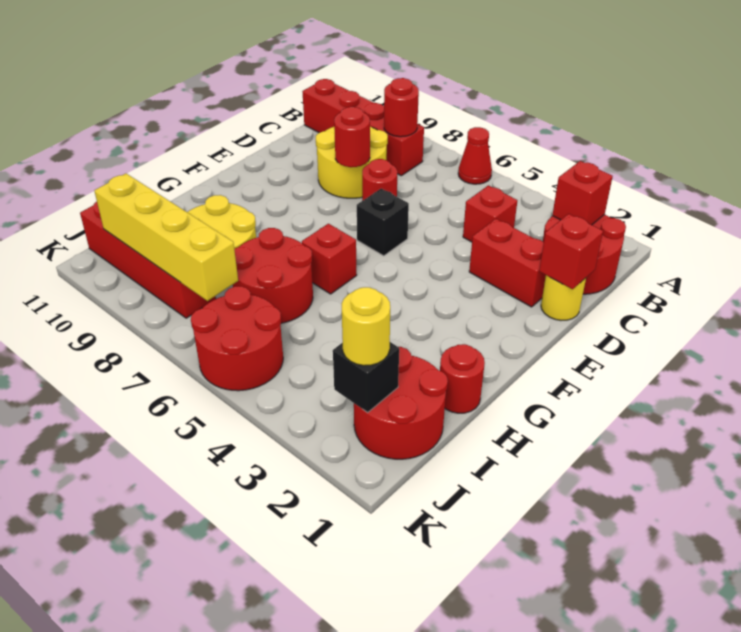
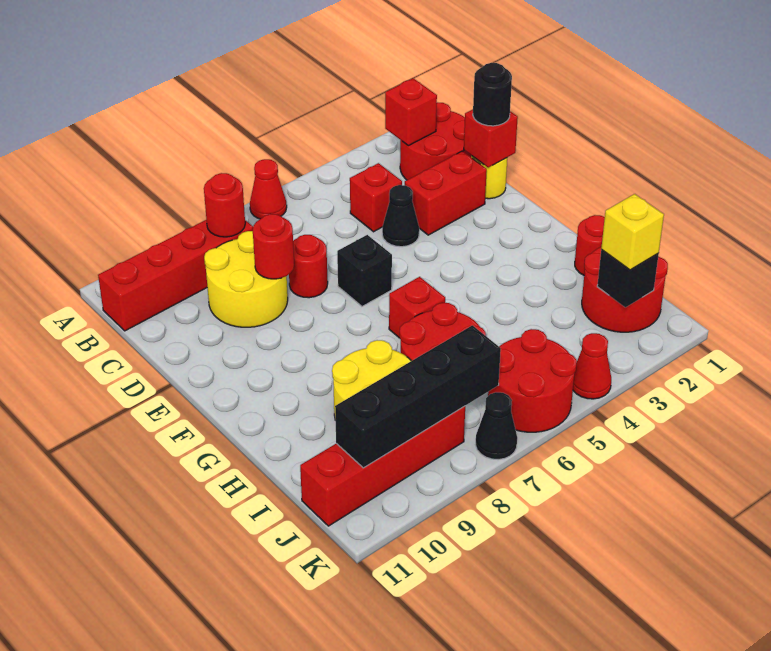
none -> black 1x1 round brick [473,63,512,126]
none -> black 1x1 cone [382,185,419,247]
yellow 1x1 round brick [342,287,390,366] -> yellow 1x1 brick [601,194,664,270]
yellow 1x4 brick [95,174,238,301] -> black 1x4 brick [335,325,501,468]
none -> red 1x1 cone [573,333,611,399]
none -> black 1x1 cone [475,392,517,460]

